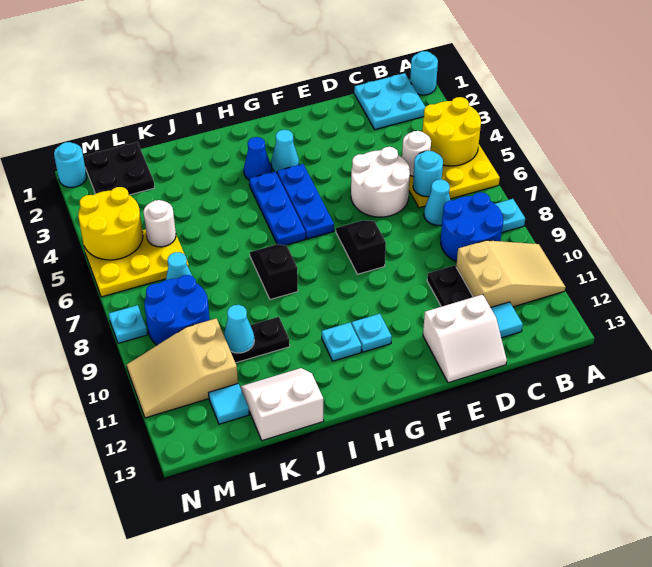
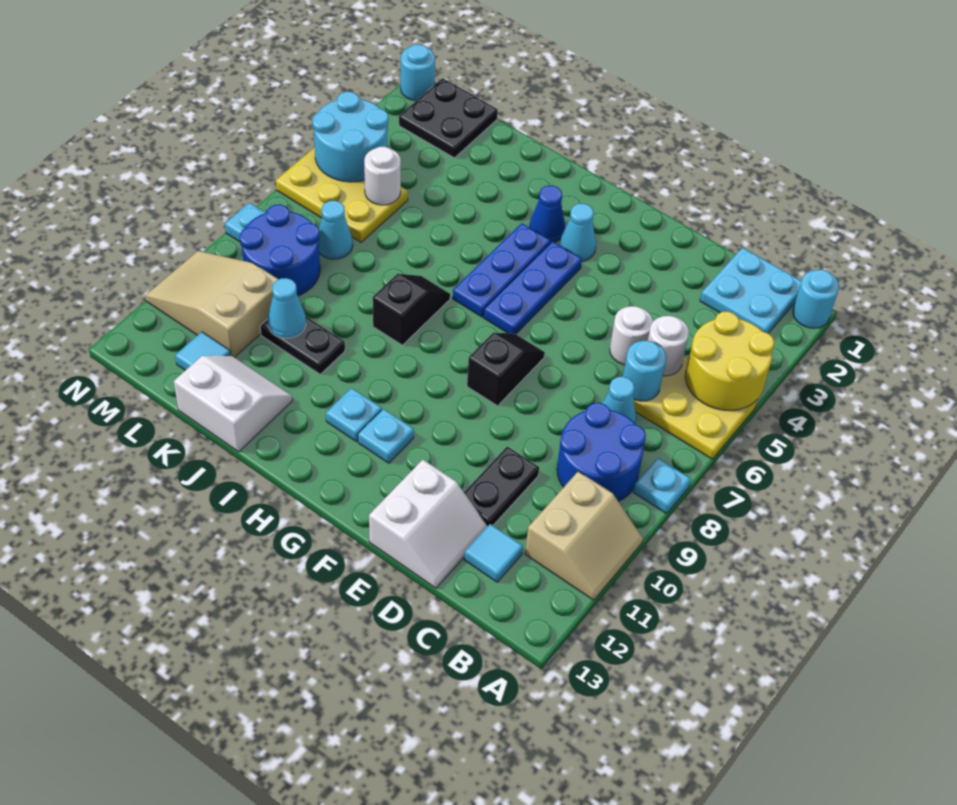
tan 2x3 slope [456,240,565,308] -> tan 2x2 slope [525,471,643,600]
white 2x2 round brick [351,147,410,217] -> white 1x1 round brick [610,306,653,365]
white 2x2 slope [423,294,507,383] -> white 2x2 slope turned to [369,460,488,588]
yellow 2x2 round brick [78,187,143,260] -> cyan 2x2 round brick [312,92,388,182]

